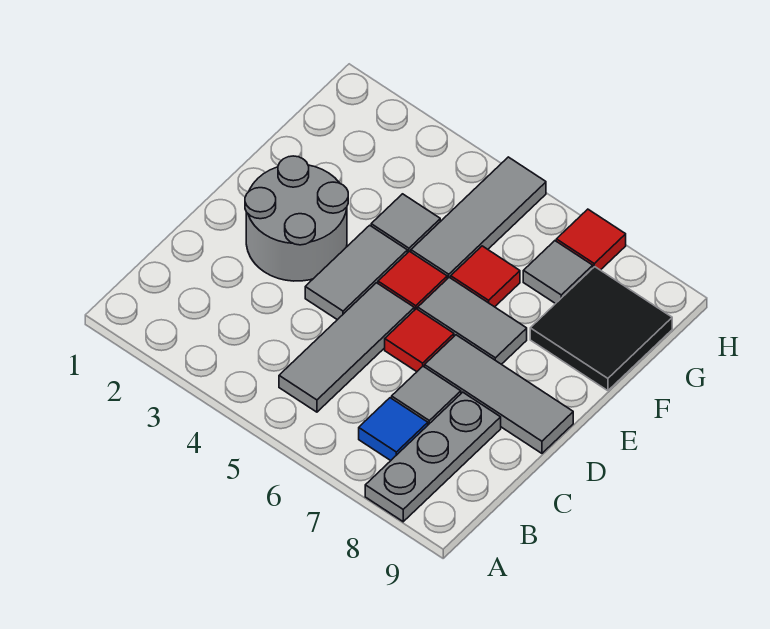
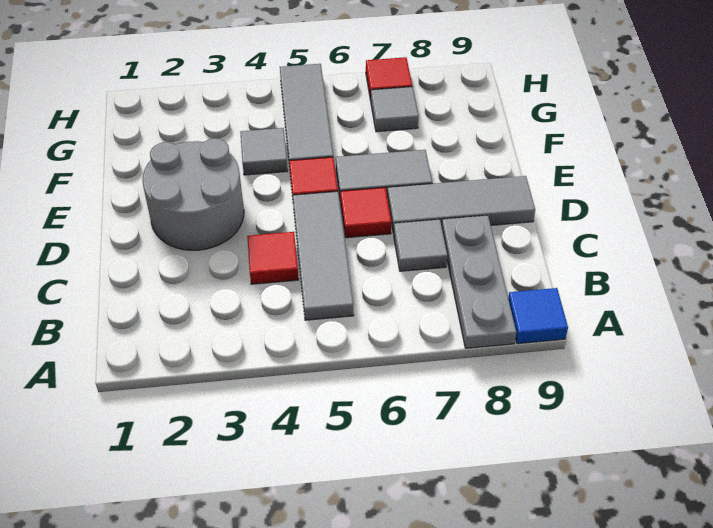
blue 1x1 tile [359,398,428,461] -> blue 1x1 tile moved to [508,288,568,344]
grey 1x2 tile [305,225,407,320] -> none
red 1x1 tile [451,246,520,307] -> red 1x1 tile moved to [247,232,299,284]
black 2x2 tile [530,267,672,391] -> none

